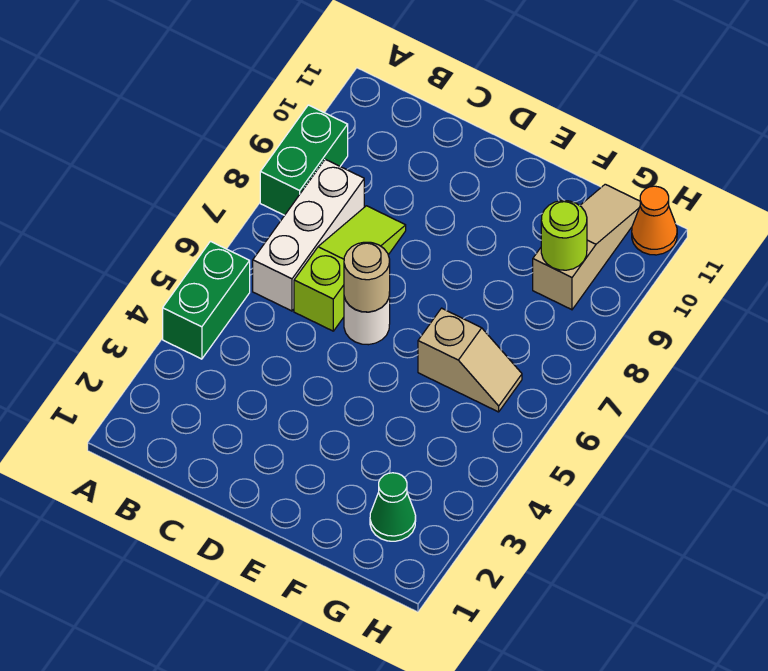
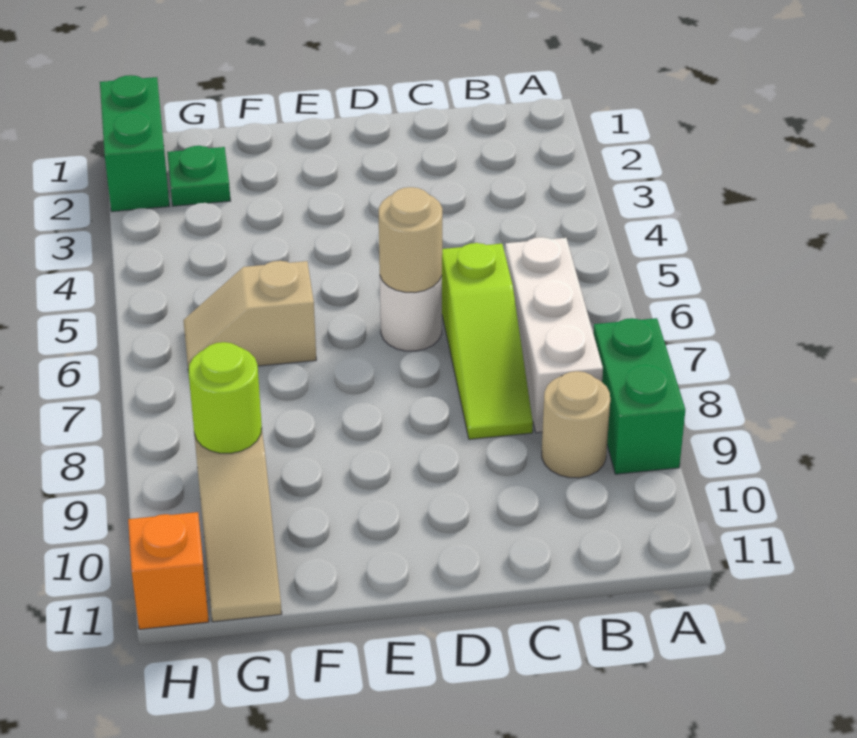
green 1x2 brick [163,241,250,359] -> green 1x2 brick moved to [100,75,169,212]
none -> tan 1x1 round brick [542,371,610,478]
green 1x1 cone [370,473,416,541] -> green 1x1 plate [167,146,230,206]
orange 1x1 cone [632,186,677,255] -> orange 1x1 brick [128,512,209,629]

